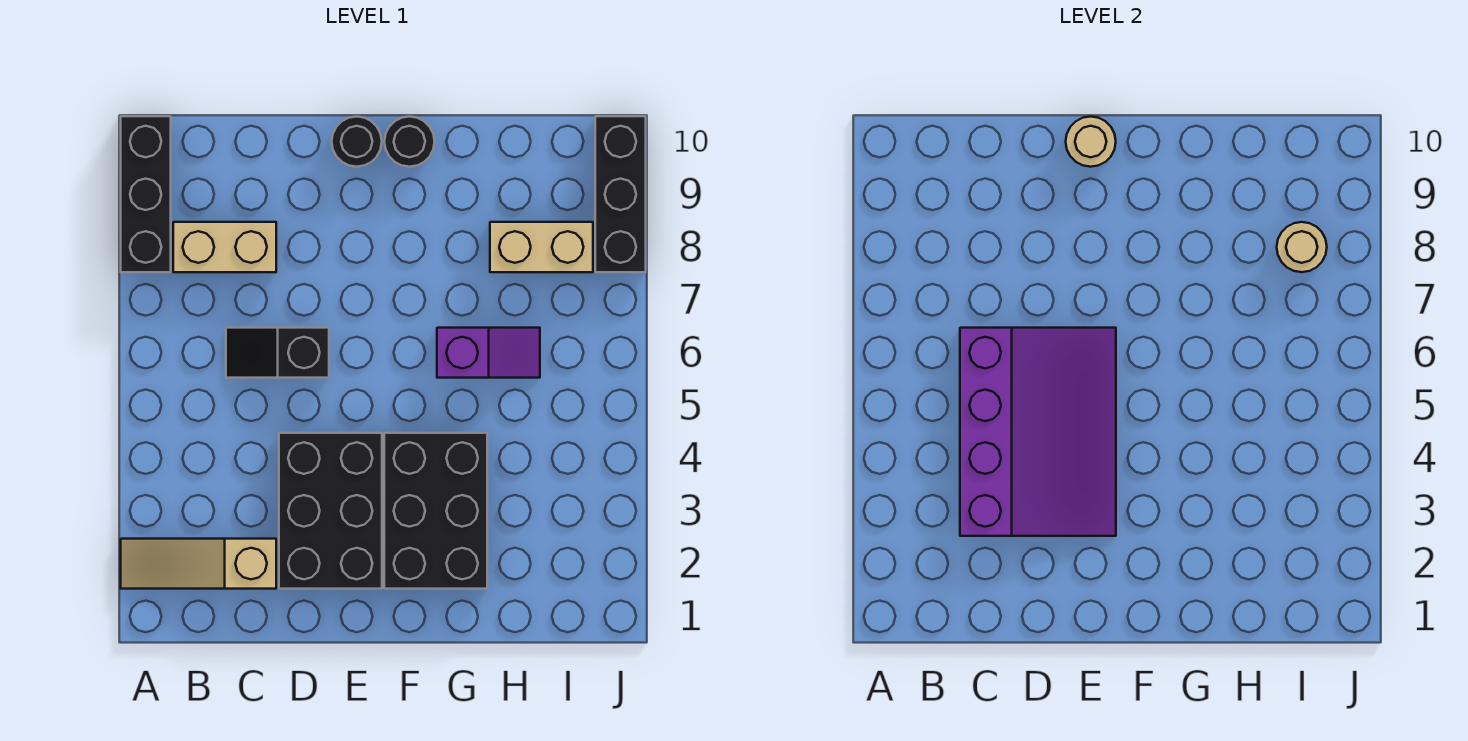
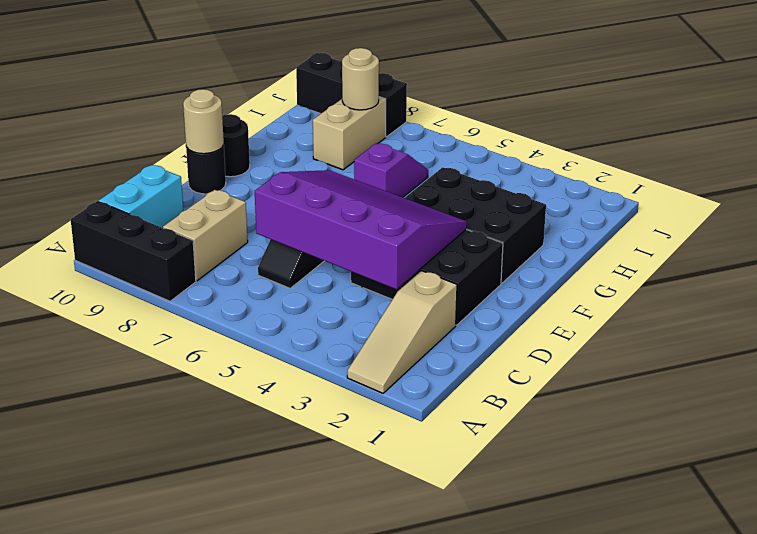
none -> cyan 1x2 brick [99,165,183,228]

